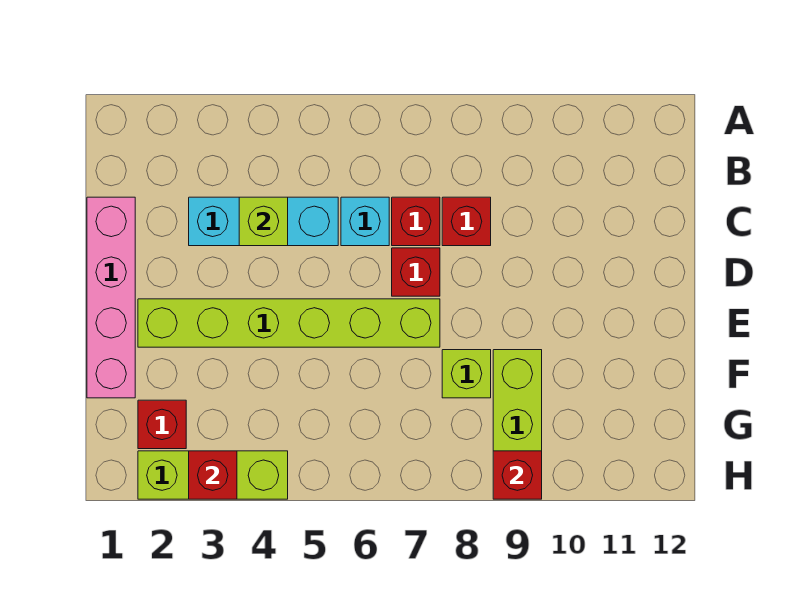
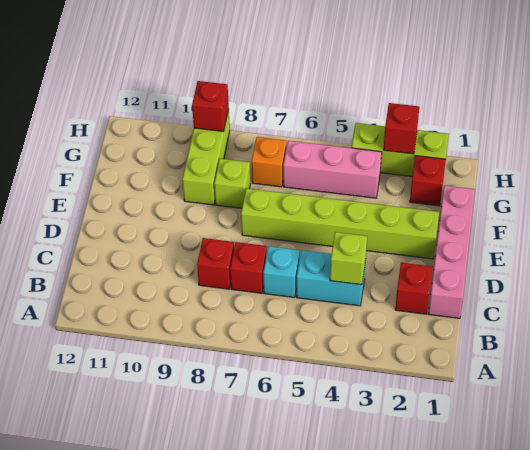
cyan 1x3 brick [189,197,338,246] -> cyan 1x2 brick [297,250,366,306]
red 1x1 brick [392,248,440,296] -> red 1x1 brick moved to [395,263,433,314]
none -> pink 1x3 brick [283,141,382,198]
none -> orange 1x1 brick [252,137,286,187]

